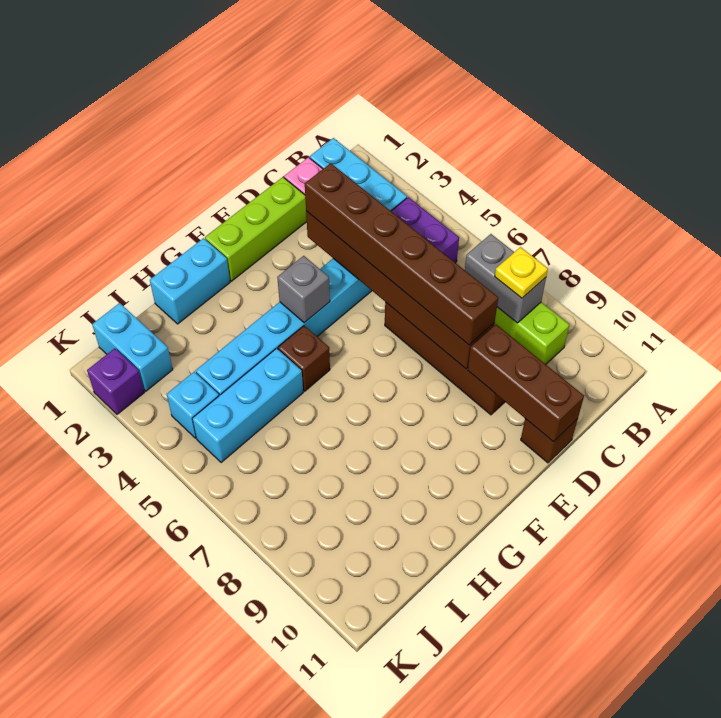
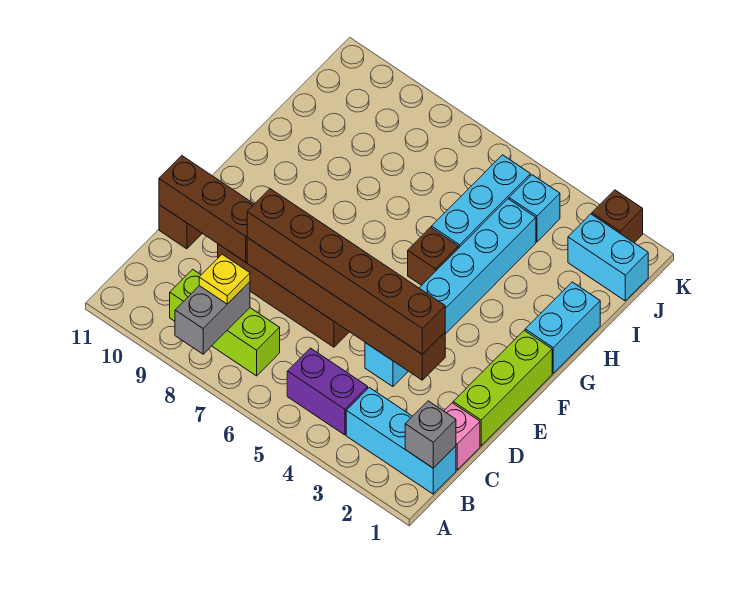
grey 1x2 brick [465,234,546,323] -> grey 1x2 brick turned to [175,282,250,354]
grey 1x1 brick [277,256,330,323] -> grey 1x1 brick moved to [405,401,456,468]
purple 1x1 brick [87,348,144,414] -> brown 1x1 brick [592,190,643,243]

